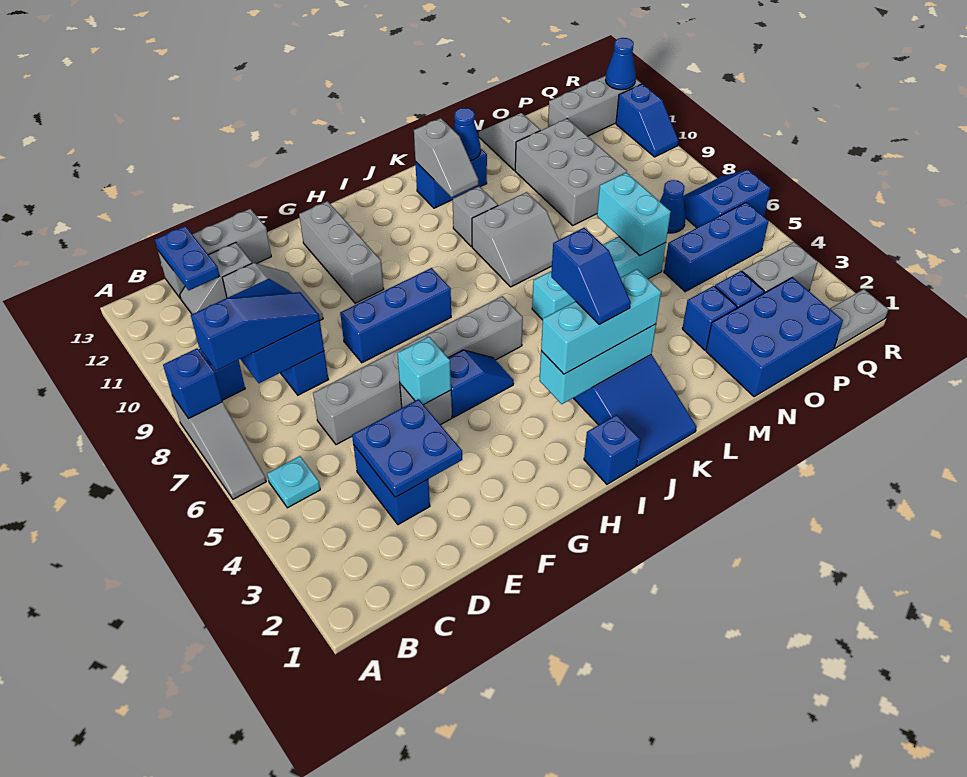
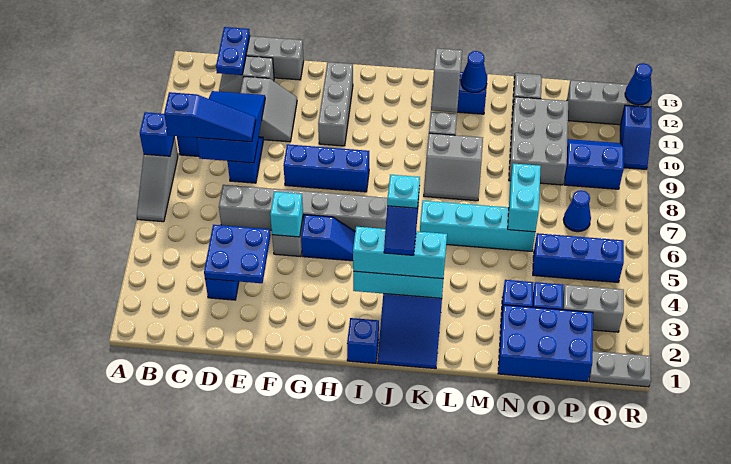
cyan 1x1 plate [267,456,320,508] -> cyan 1x1 plate moved to [387,175,420,208]
blue 2x2 slope [683,170,771,228] -> blue 2x2 slope moved to [564,139,624,189]

